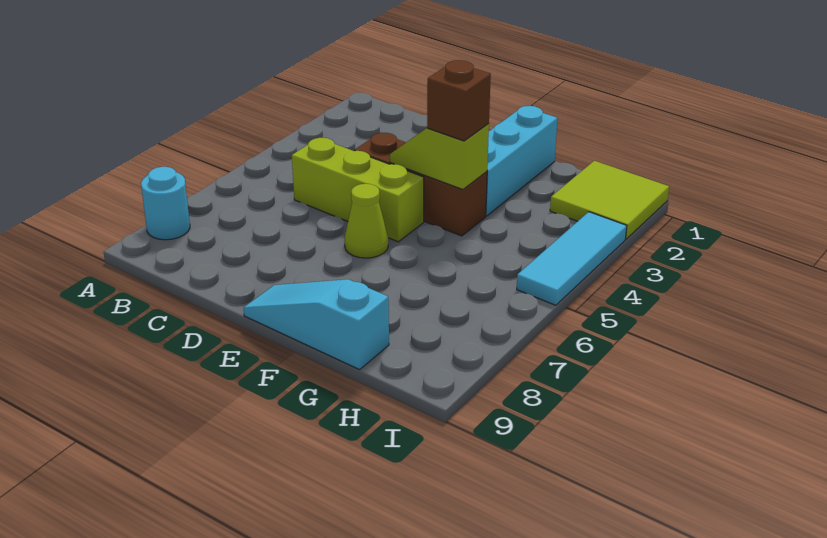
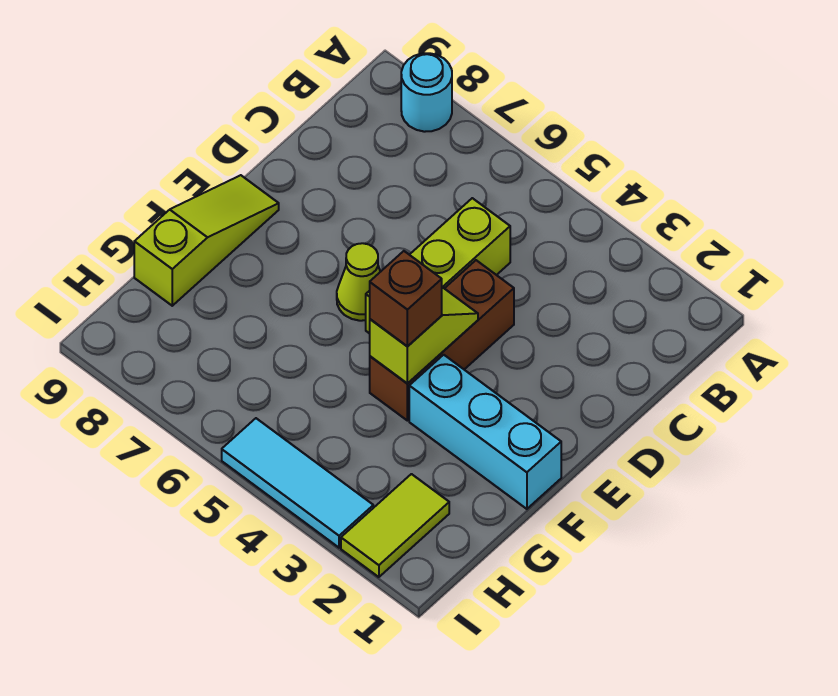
cyan 1x3 slope [244,279,389,370] -> lime 1x3 slope [134,175,279,306]
lime 2x2 tile [550,161,669,239] -> lime 1x2 tile [341,474,449,577]

